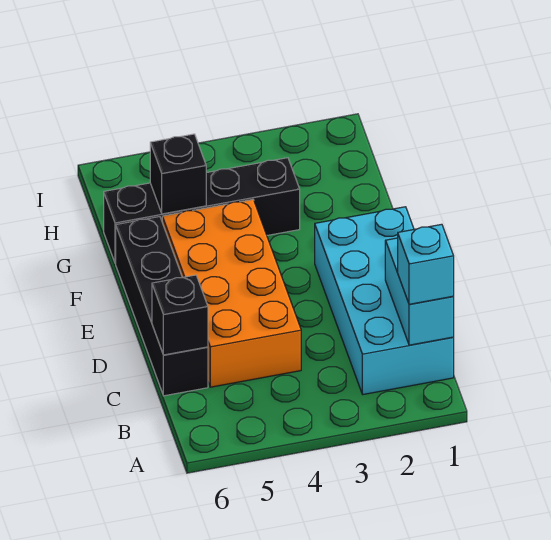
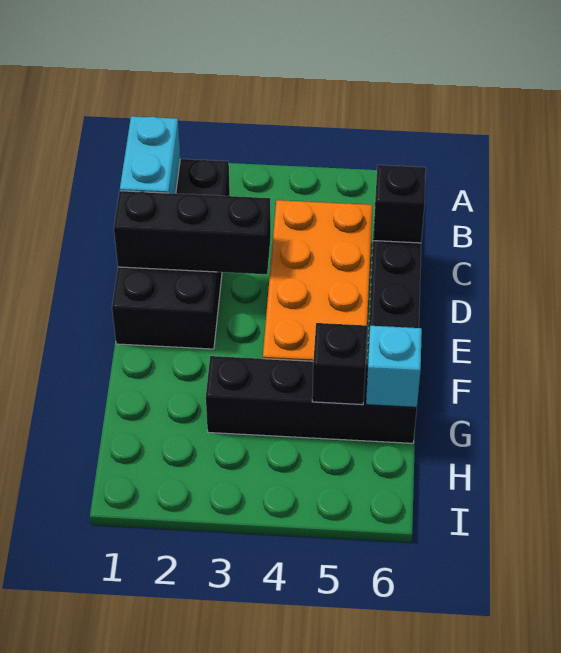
cyan 2x4 brick [315,207,454,394] -> black 2x4 brick [112,159,230,349]
cyan 1x1 brick [398,224,454,304] -> cyan 1x1 brick moved to [366,326,422,407]
none -> black 1x3 brick [114,191,271,274]

